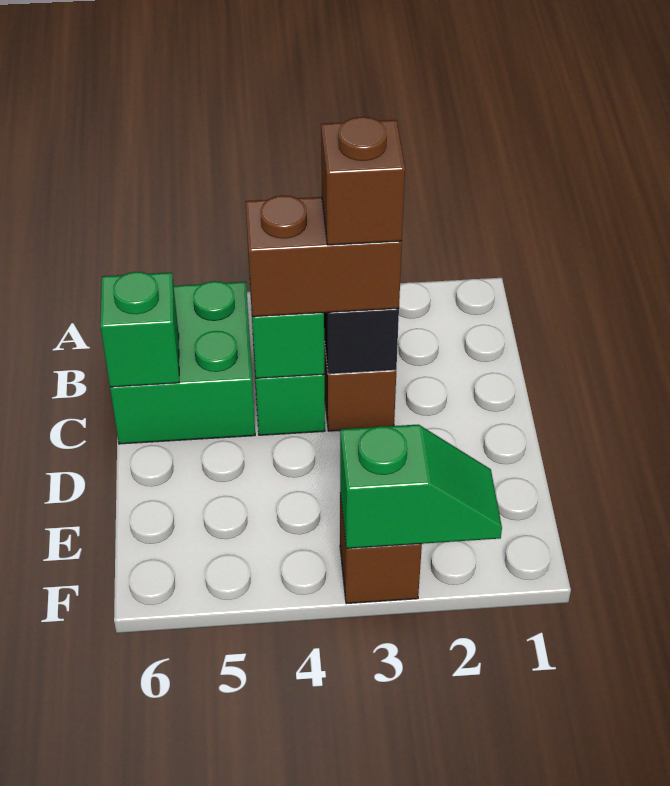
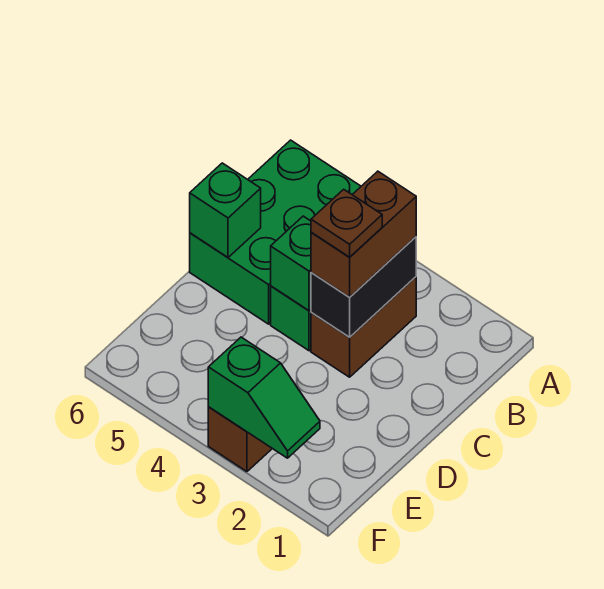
green 2x2 brick [110,281,255,444] -> green 2x3 brick [190,140,361,324]
brown 1x2 brick [245,195,402,317] -> brown 1x2 brick turned to [311,171,416,297]
brown 1x1 brick [321,117,405,245] -> brown 1x1 plate [311,189,382,257]

